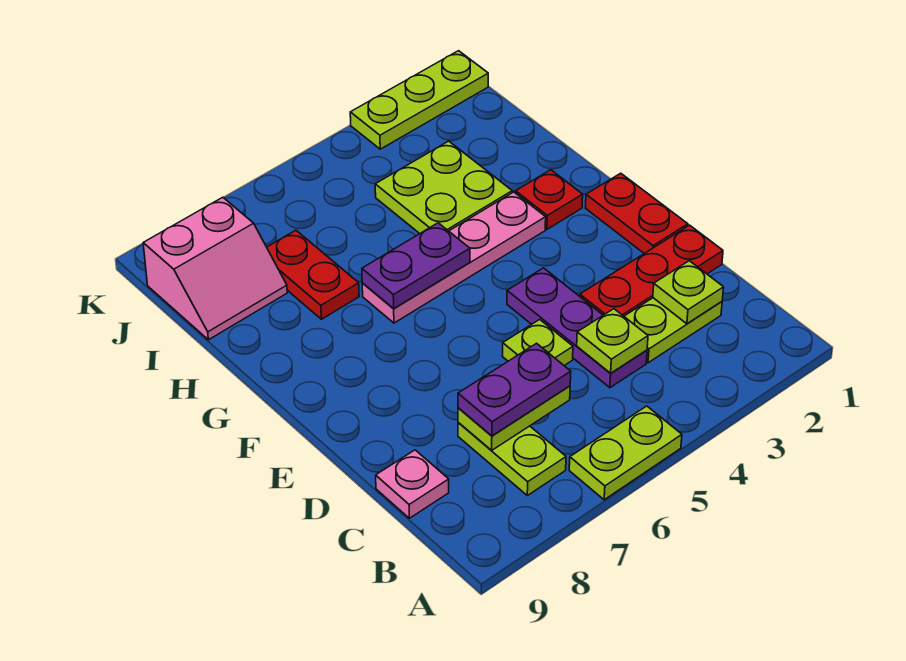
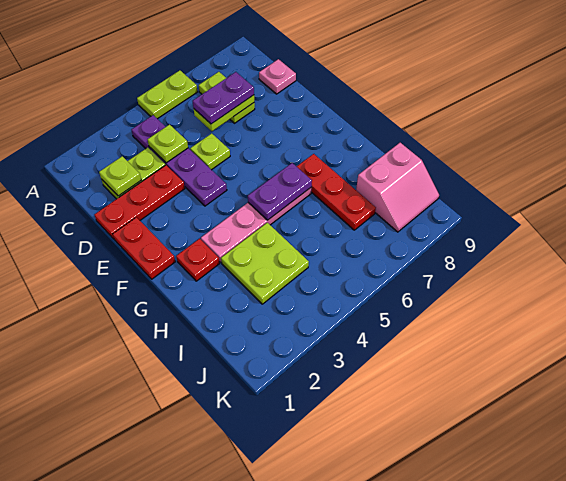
purple 1x3 plate [507,268,647,388] -> purple 1x4 plate [131,115,227,206]
red 1x2 plate [267,230,359,319] -> red 1x3 plate [296,154,376,230]
pink 2x2 slope [143,197,287,340] -> pink 2x2 slope turned to [356,143,439,232]
lime 1x3 plate [350,51,488,149] -> none

